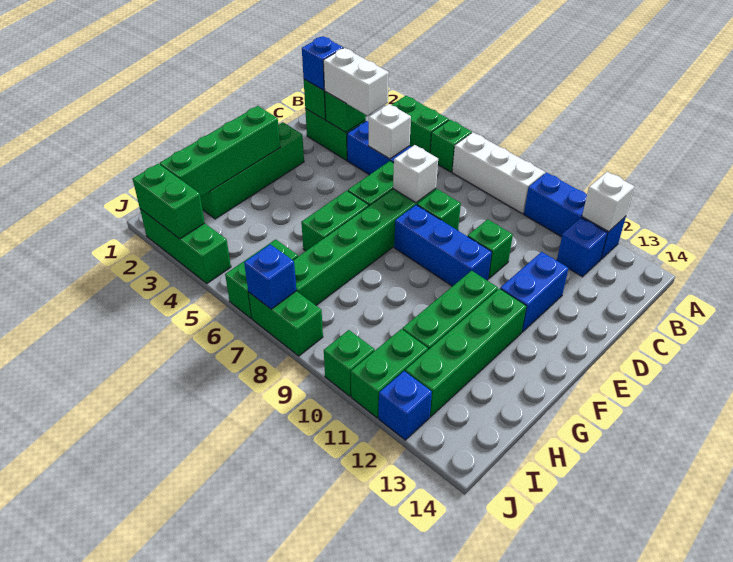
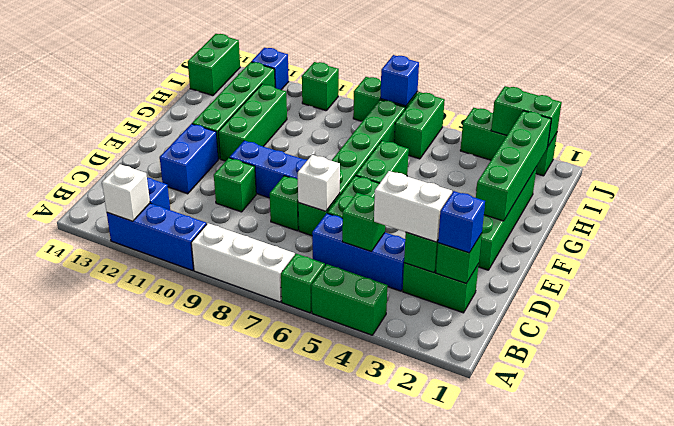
white 1x1 brick [369,104,411,159] -> green 1x1 brick [342,193,385,251]
green 1x2 brick [351,329,428,418] -> green 1x2 brick moved to [188,34,240,96]

